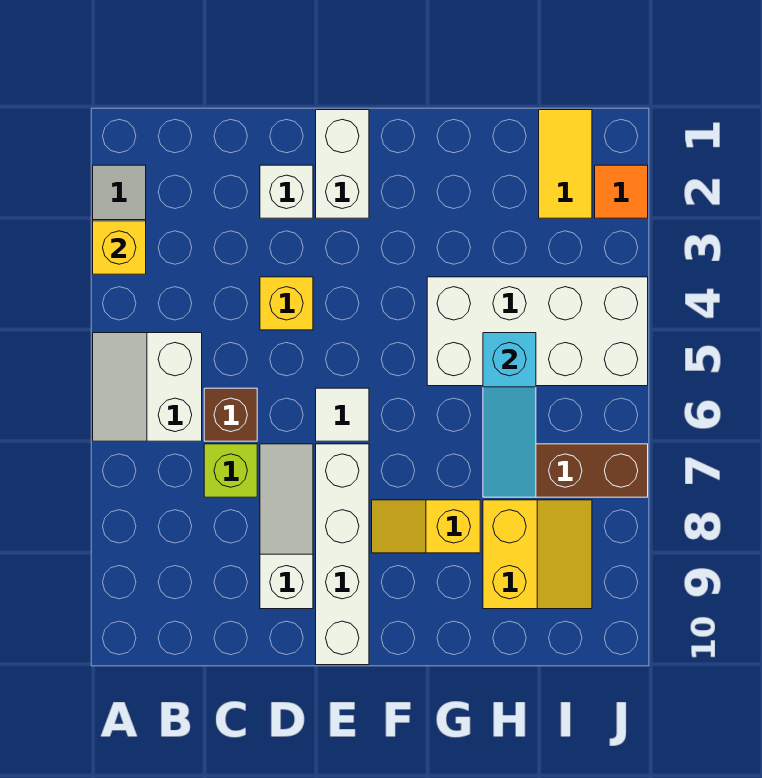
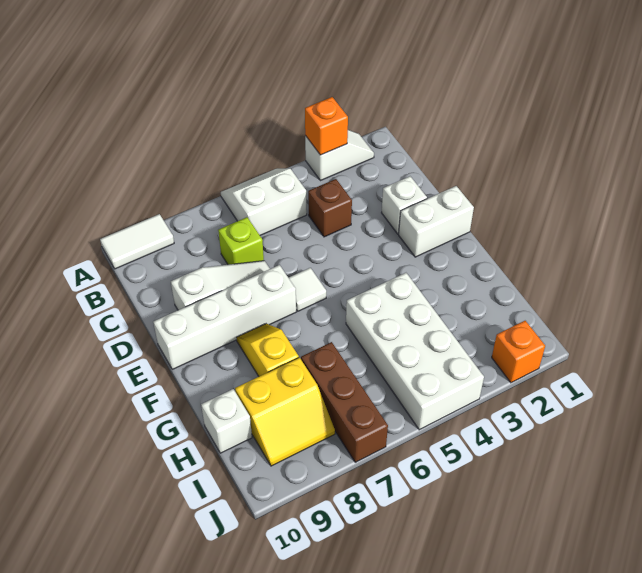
yellow 1x1 brick [93,221,146,274] -> orange 1x1 brick [305,97,348,155]
none -> white 1x2 tile [100,214,174,269]
brown 1x1 brick [204,388,257,441] -> brown 1x1 brick moved to [308,179,352,237]
yellow 1x1 brick [260,277,313,330] -> none
cyan 1x3 slope [483,333,536,497] -> none
none -> white 1x1 brick [201,389,252,453]
yellow 1x2 tile [539,110,592,218] -> none
orange 1x1 tile [595,165,648,218] -> orange 1x1 brick [492,321,545,383]

